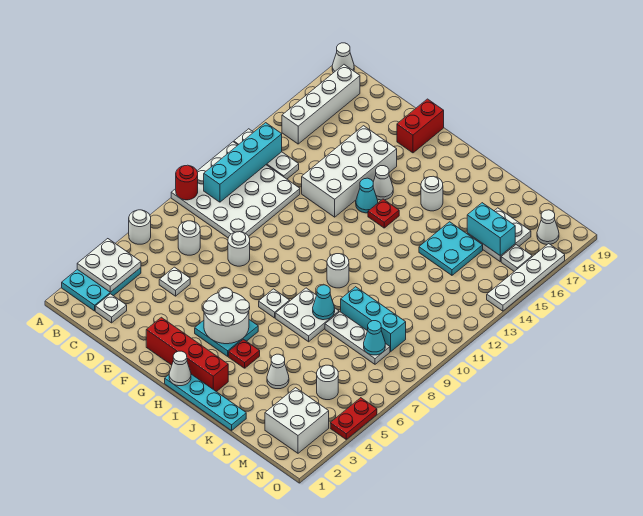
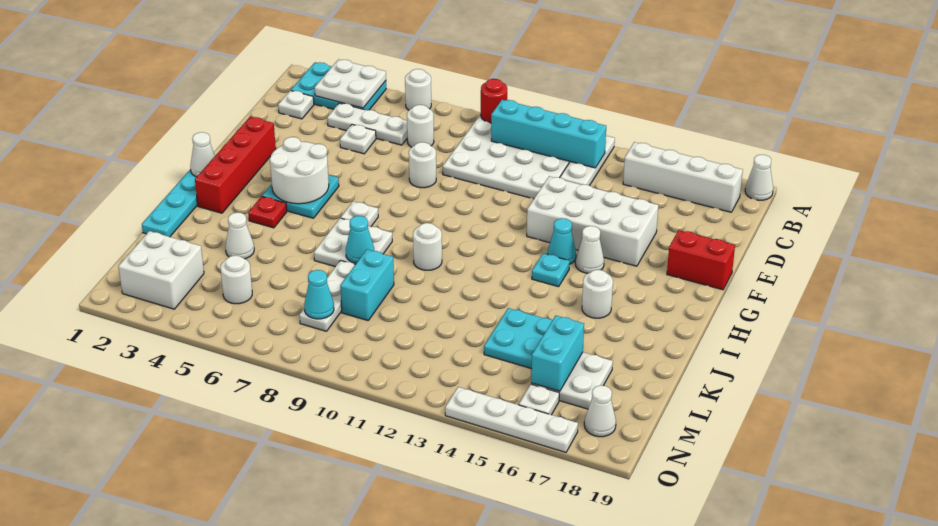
none -> white 1x3 plate [327,103,407,145]
red 1x1 plate [368,199,399,228] -> cyan 1x1 plate [532,253,570,287]
cyan 1x3 brick [341,287,406,351] -> cyan 1x2 brick [340,250,394,320]
red 1x2 plate [330,398,377,439] -> none

